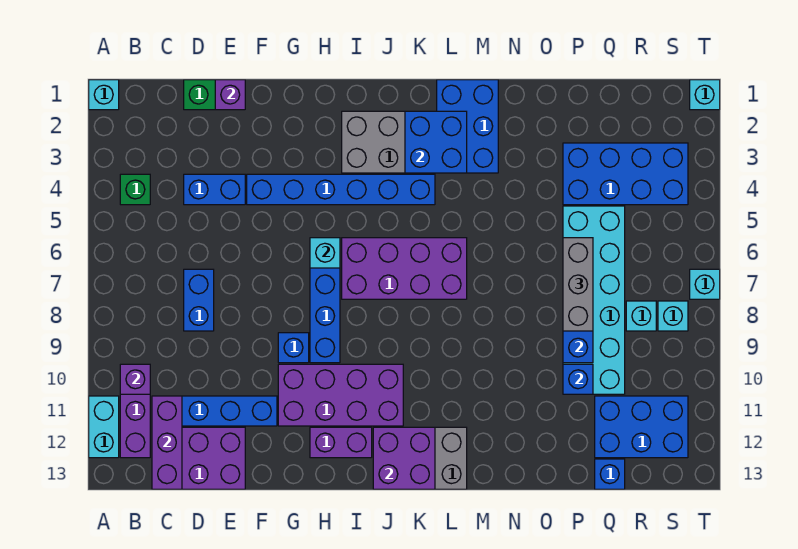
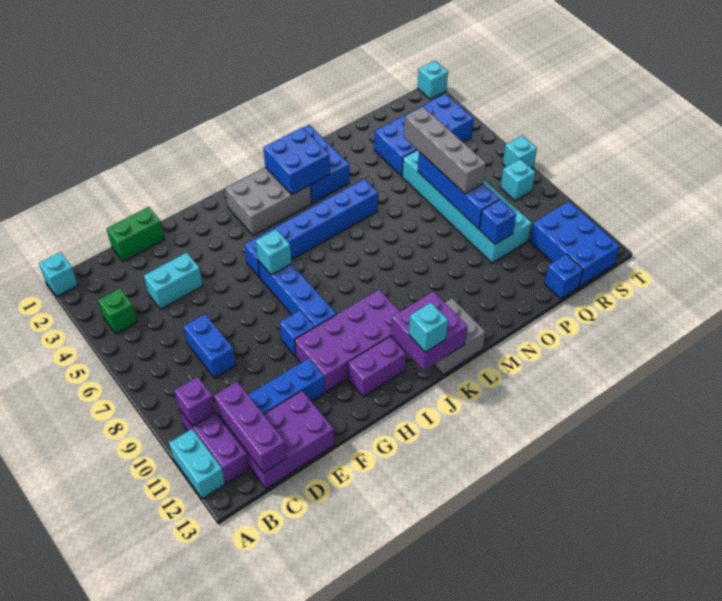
blue 1x2 brick [184,174,245,205] -> cyan 1x2 brick [144,253,203,309]
purple 1x1 brick [215,80,245,110] -> none
blue 1x6 brick [247,174,435,205] -> blue 1x6 brick moved to [244,179,378,278]
purple 2x4 brick [342,238,467,299] -> none
grey 1x3 brick [563,238,593,331] -> grey 1x4 brick [404,107,486,194]
blue 2x3 brick [595,396,688,458] -> blue 2x3 brick turned to [530,201,620,287]
cyan 1x1 brick [626,301,656,331] -> cyan 1x1 brick moved to [409,303,448,352]

